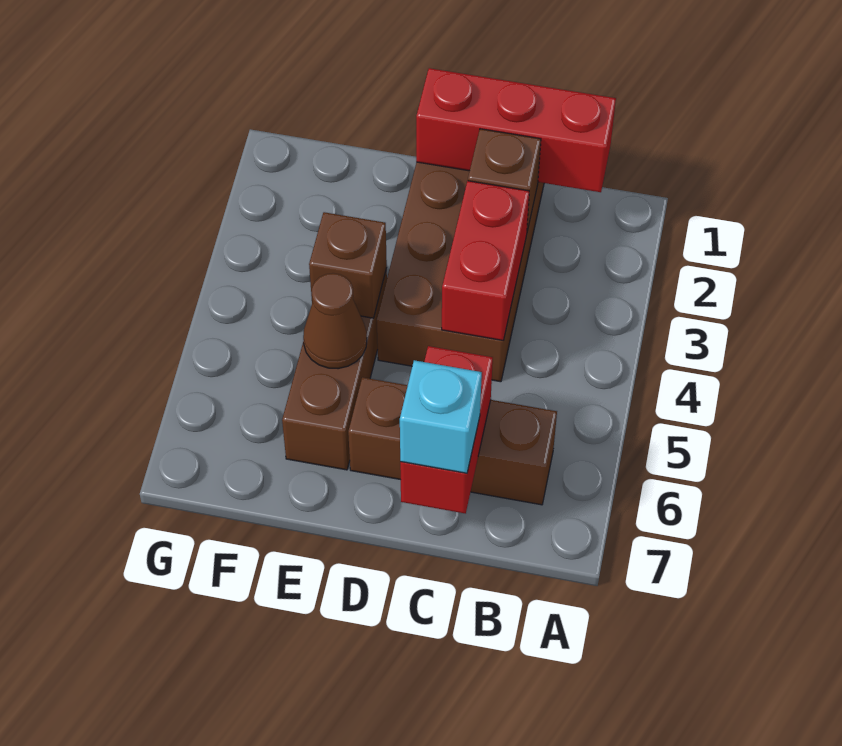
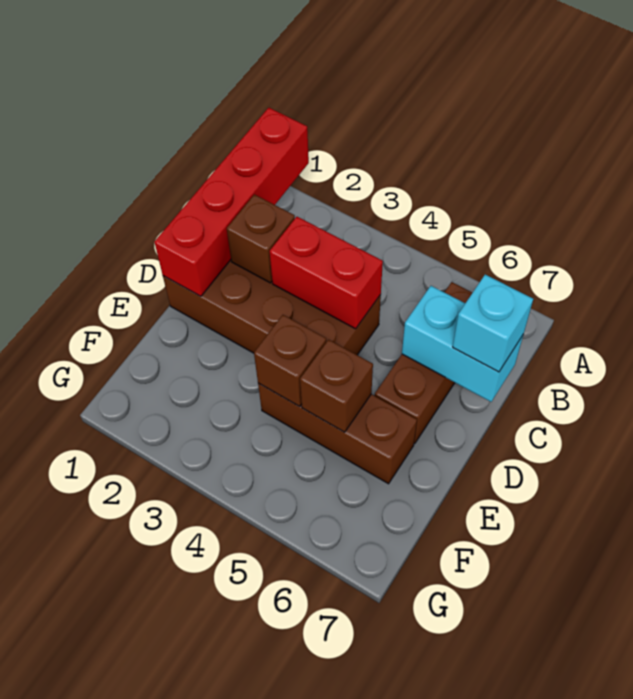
red 1x3 brick [416,68,616,192] -> red 1x4 brick [154,108,309,296]
red 1x2 brick [400,346,493,514] -> cyan 1x2 brick [402,286,523,402]
brown 1x1 cone [303,273,367,369] -> brown 1x1 brick [300,340,373,432]

